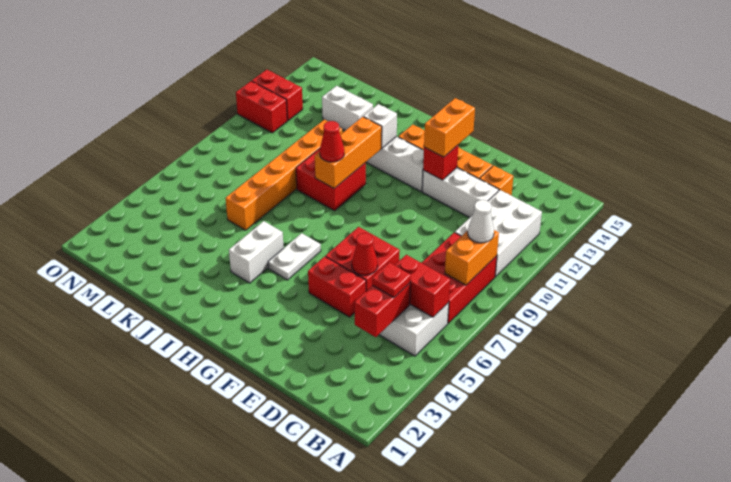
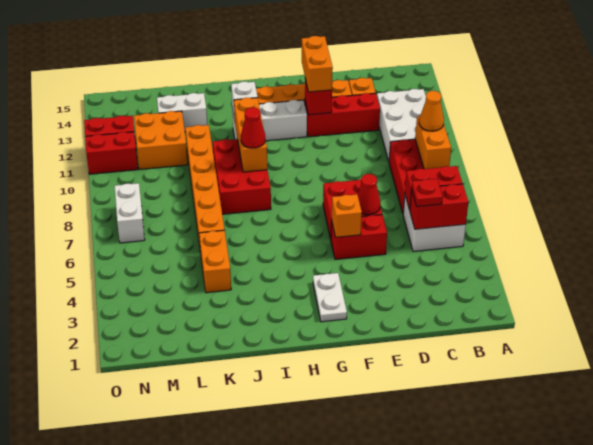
white 1x1 cone [468,200,494,243] -> orange 1x1 cone [419,91,444,131]
red 1x2 brick [354,283,410,337] -> red 1x2 brick turned to [410,184,468,229]
white 1x3 brick [422,168,499,218] -> red 1x3 brick [305,93,380,137]
none -> orange 1x1 brick [331,194,362,237]
white 1x2 plate [268,233,321,280] -> white 1x2 plate moved to [313,273,347,322]
white 1x2 brick [229,221,284,283] -> white 1x2 brick moved to [114,183,145,243]
red 2x2 brick [296,149,366,211] -> red 2x3 brick [213,139,271,214]
none -> orange 1x2 brick [199,230,231,293]
none -> orange 2x2 brick [134,111,188,169]

